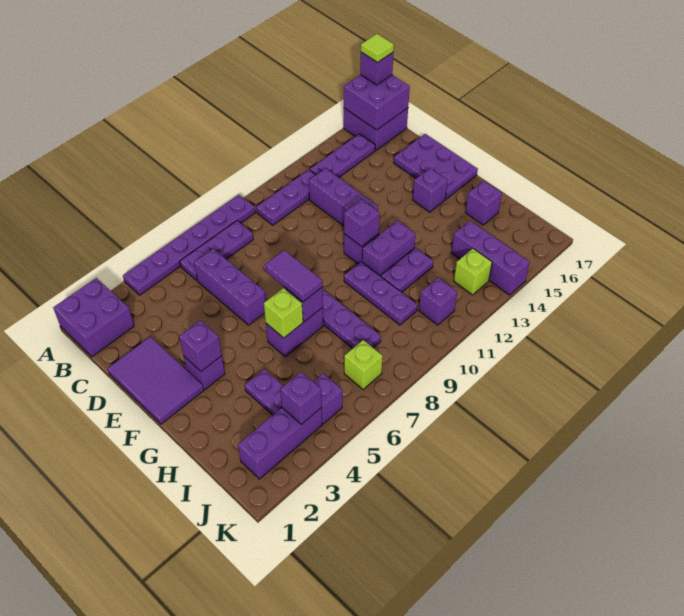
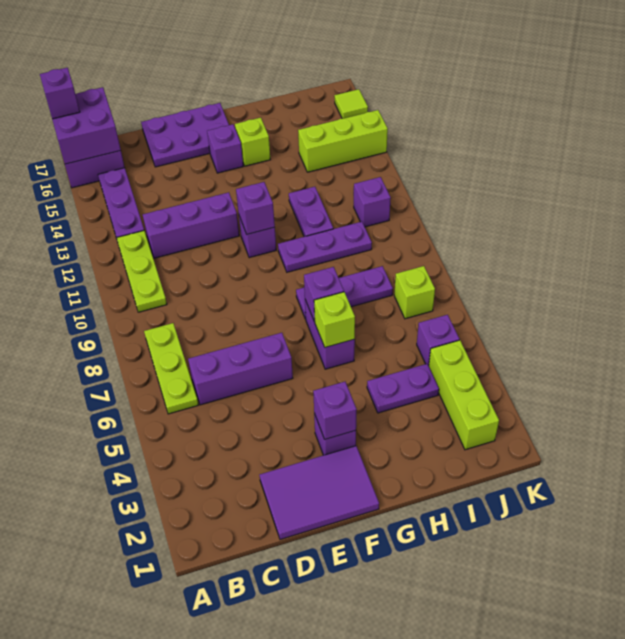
purple 2x2 brick [53,278,134,357] -> none
purple 1x6 plate [123,195,255,295] -> none
lime 1x1 tile [361,34,394,63] -> lime 1x1 tile moved to [334,89,368,119]
purple 1x3 plate [180,221,253,280] -> lime 1x3 plate [144,323,198,414]
purple 1x3 plate [256,170,316,225] -> lime 1x3 plate [117,231,167,312]
purple 1x2 tile [265,250,322,302] -> none
purple 1x2 brick [362,221,416,276] -> none
purple 1x1 brick [465,181,502,225] -> none
purple 1x3 brick [451,220,530,295] -> lime 1x3 brick [298,110,388,172]
purple 1x3 brick [238,408,322,479] -> lime 1x3 brick [429,340,499,450]
purple 1x1 brick [280,372,322,425] -> none
lime 1x1 brick [454,249,492,295] -> lime 1x1 brick moved to [235,118,270,166]

